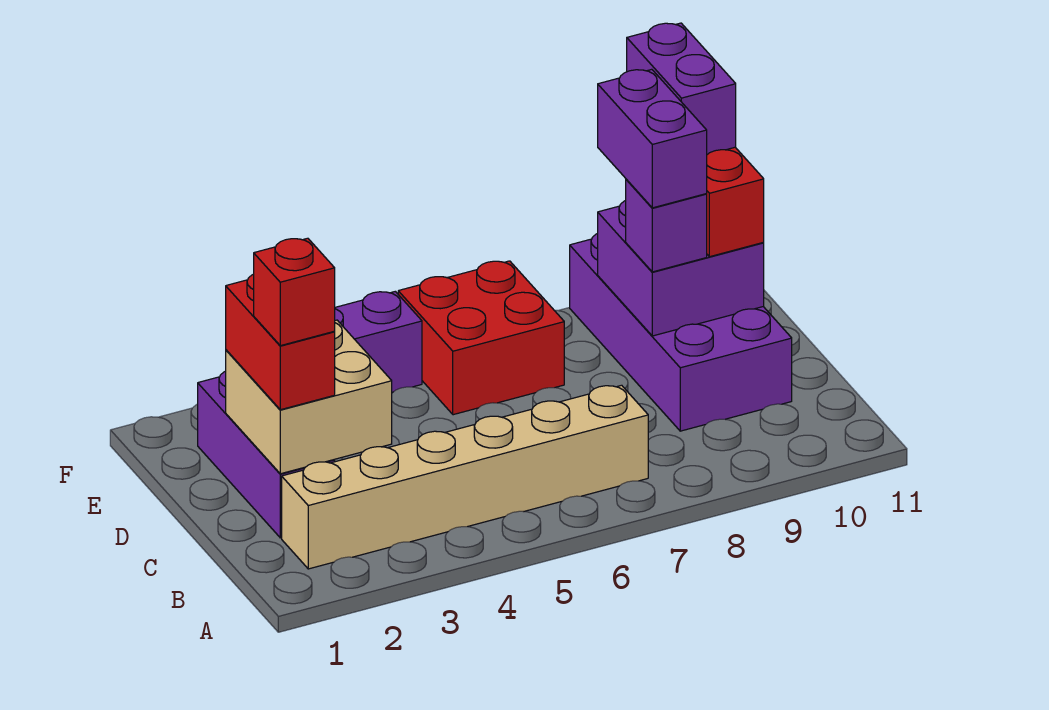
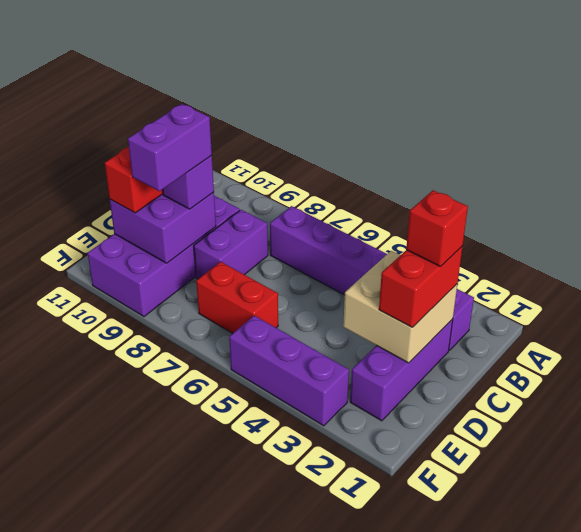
tan 1x6 brick [282,385,648,569] -> purple 1x6 brick [270,206,474,350]
red 2x2 brick [398,261,564,415] -> red 1x2 brick [196,262,278,333]
purple 1x2 brick [627,23,736,154] -> purple 1x2 brick moved to [194,210,268,279]

